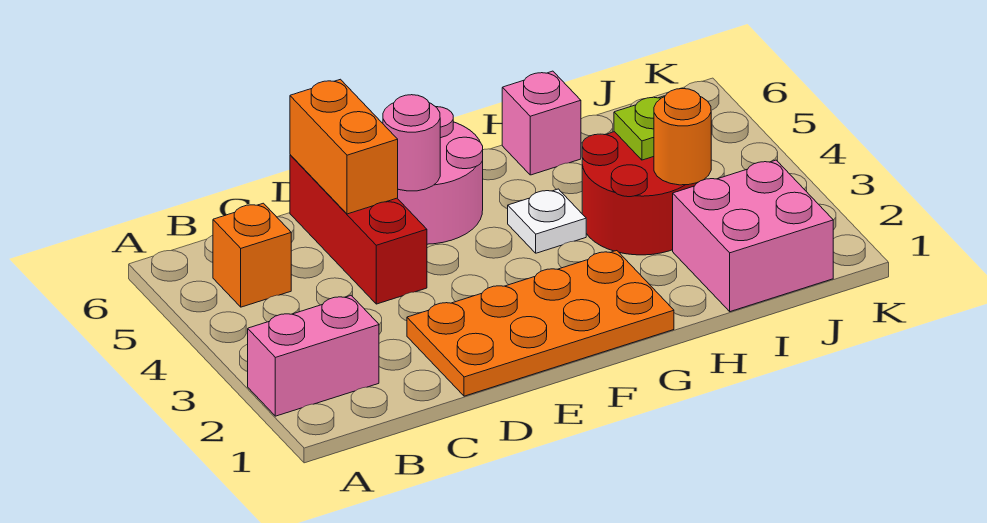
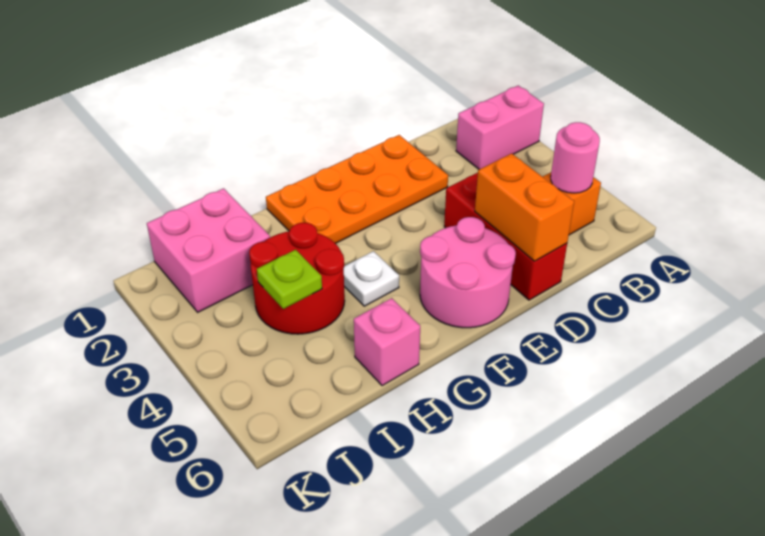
pink 1x1 round brick [383,95,440,191] -> pink 1x1 round brick moved to [551,122,600,193]
orange 1x1 round brick [654,89,711,185] -> none

